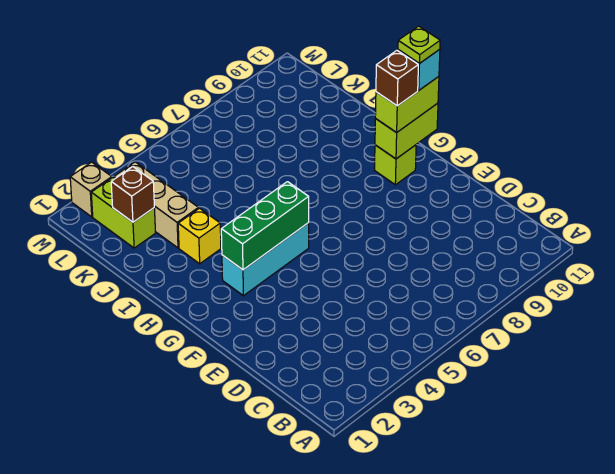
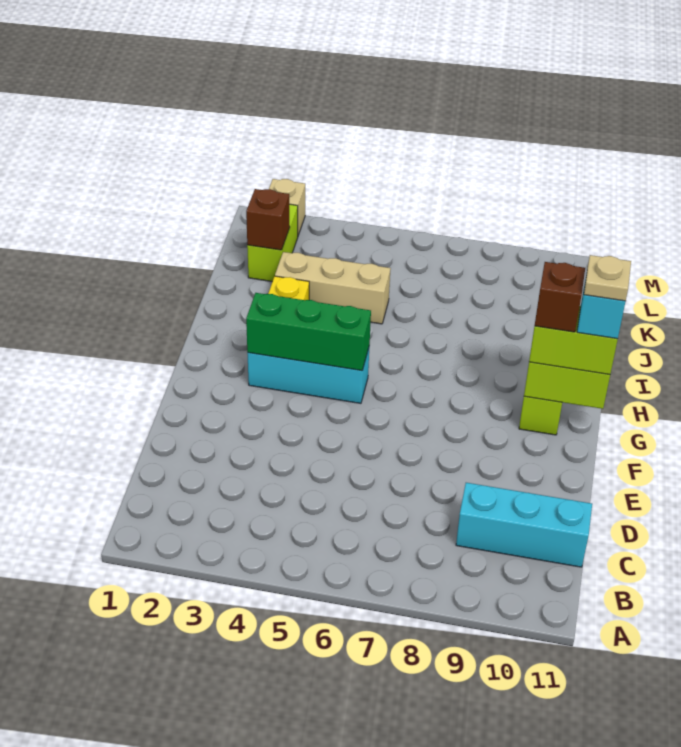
none -> cyan 1x3 brick [456,483,592,567]
lime 1x1 plate [398,26,440,64] -> tan 1x1 plate [584,255,631,301]
tan 1x3 brick [114,162,199,248] -> tan 1x3 brick turned to [275,252,391,324]

